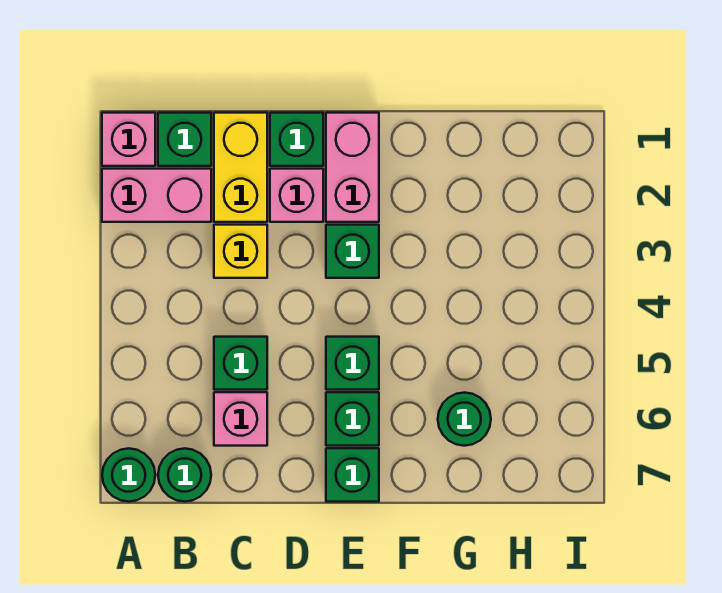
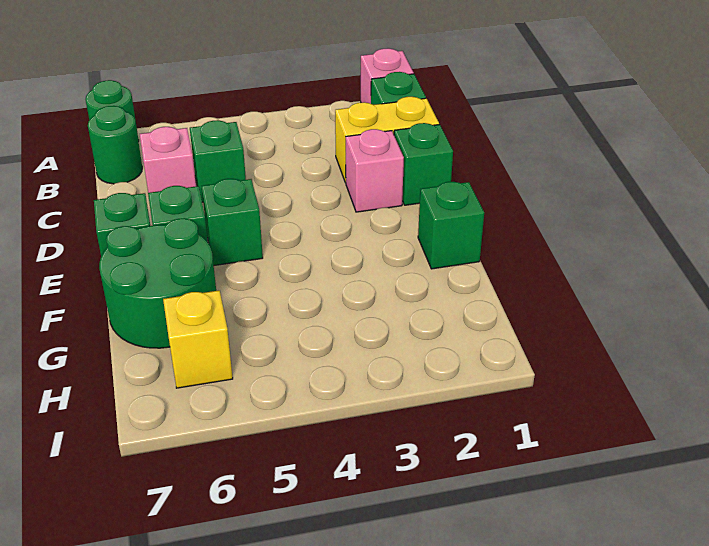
pink 1x2 brick [102,169,211,222] -> none
yellow 1x1 brick [214,225,267,278] -> yellow 1x1 brick moved to [163,290,233,388]
pink 1x2 brick [326,113,379,222] -> none
green 1x1 brick [326,225,379,278] -> green 1x1 brick moved to [418,182,484,269]
green 1x1 round brick [438,393,491,446] -> green 2x2 round brick [99,218,216,348]

